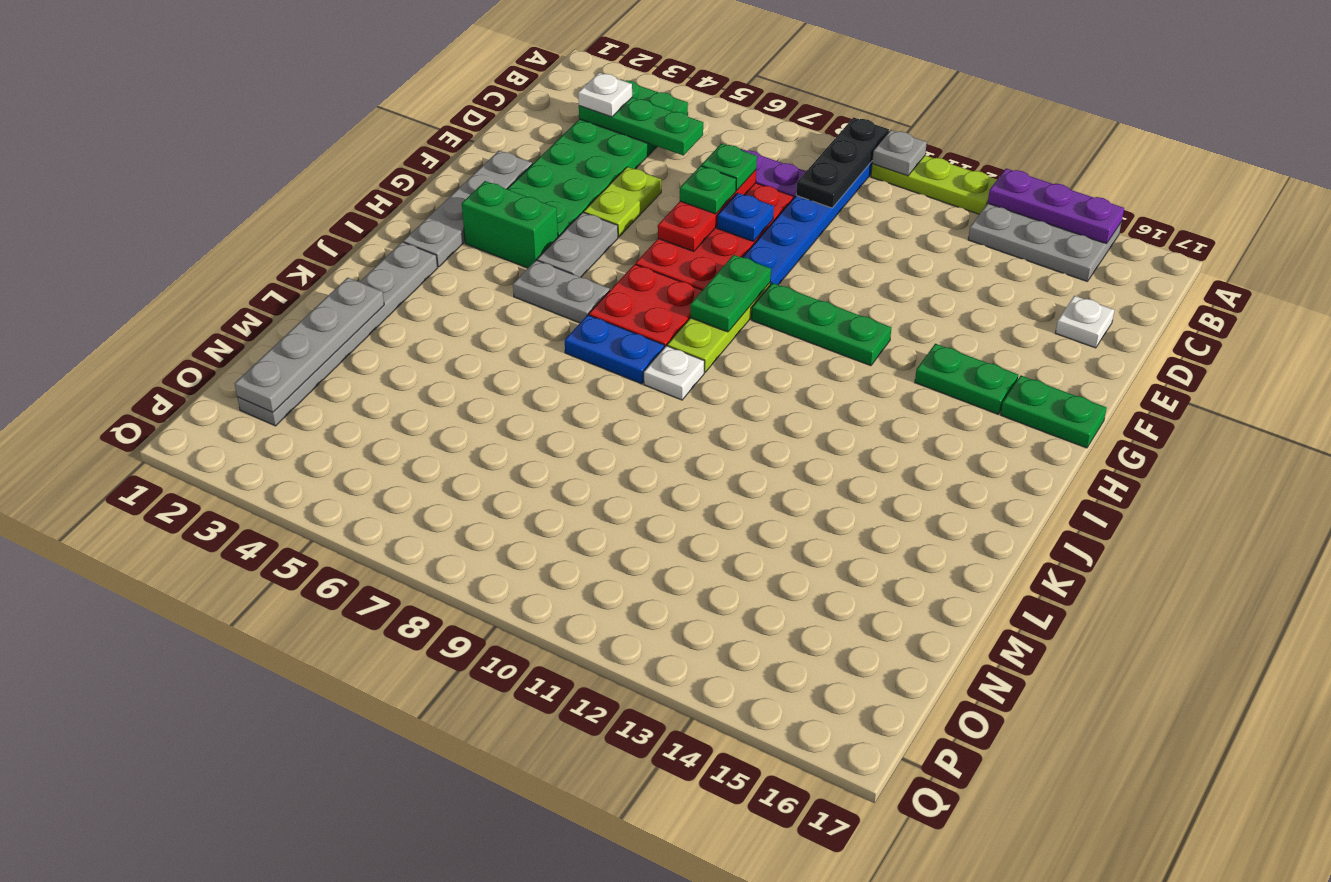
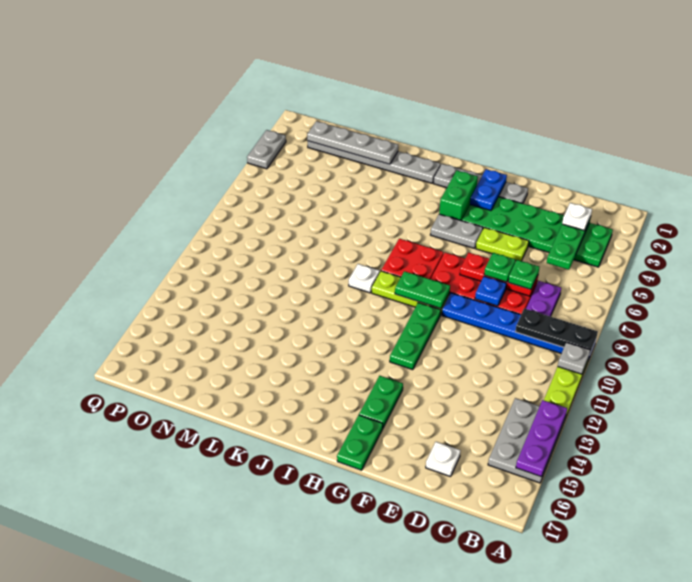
grey 1x2 plate [513,260,610,323] -> grey 1x2 plate moved to [247,130,286,169]
blue 1x2 plate [565,315,664,384] -> blue 1x2 plate moved to [470,169,507,211]

